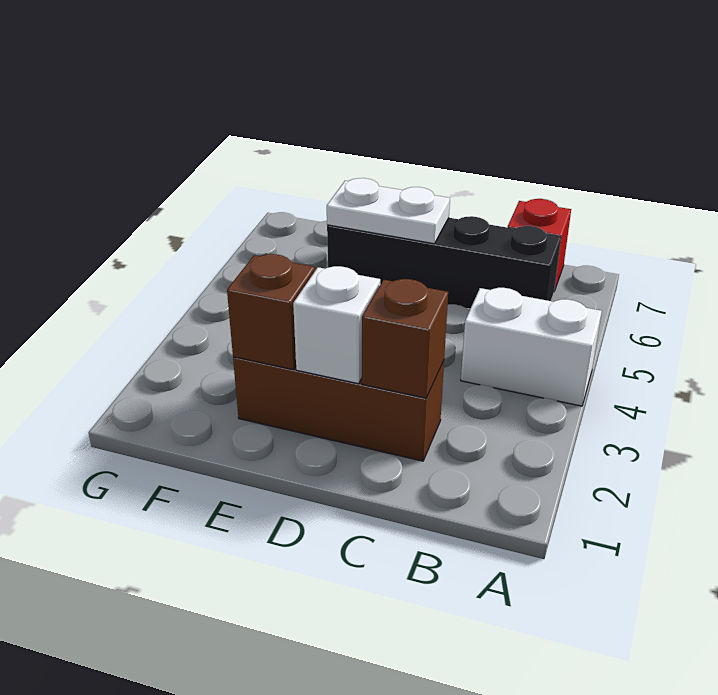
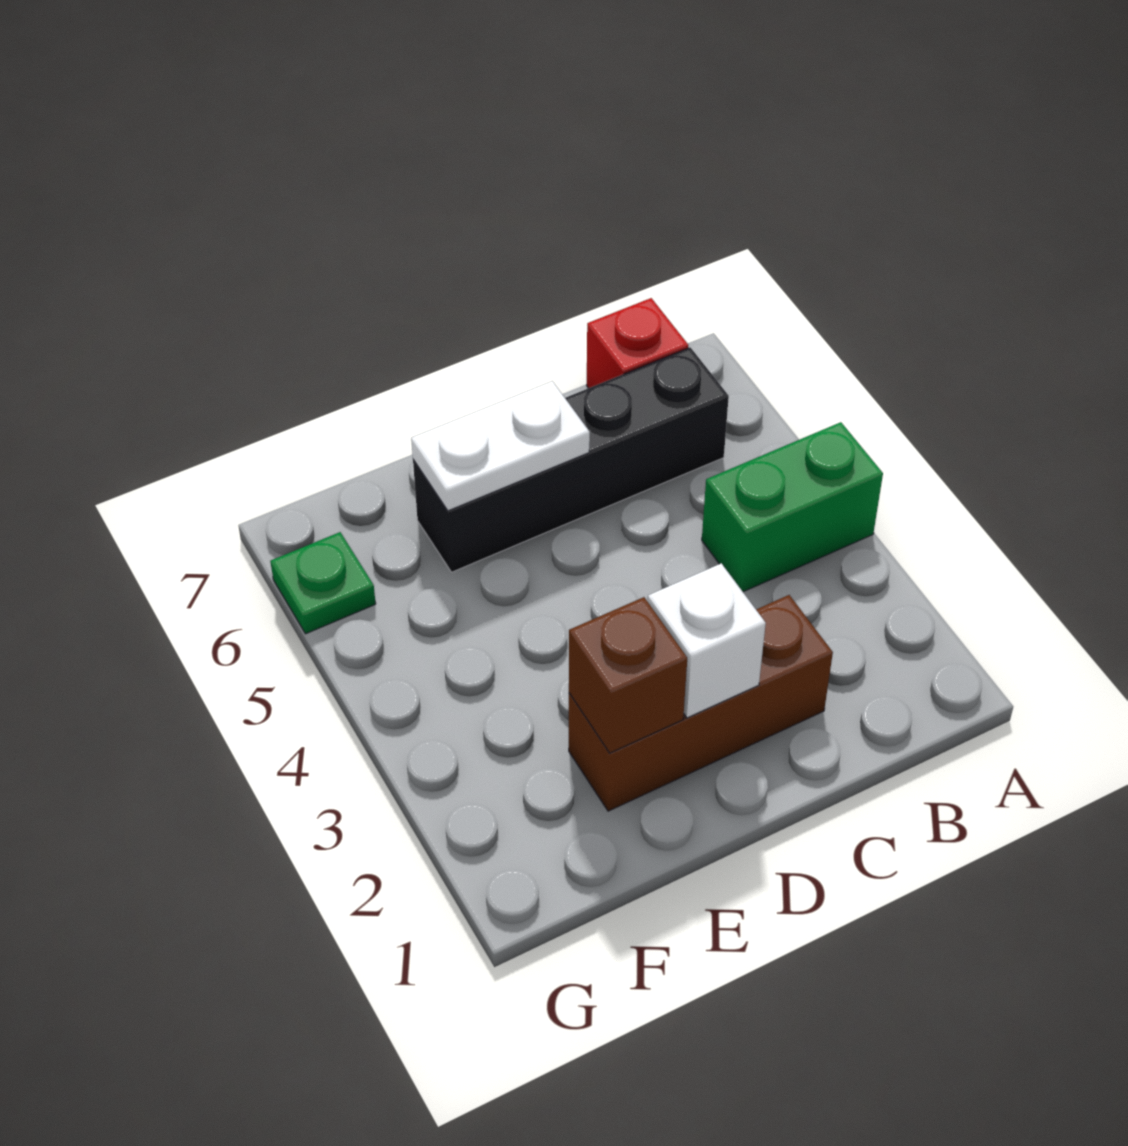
white 1x2 brick [461,288,602,406] -> green 1x2 brick [702,422,883,592]
brown 1x1 brick [362,279,448,398] -> none
none -> green 1x1 plate [270,532,376,634]

